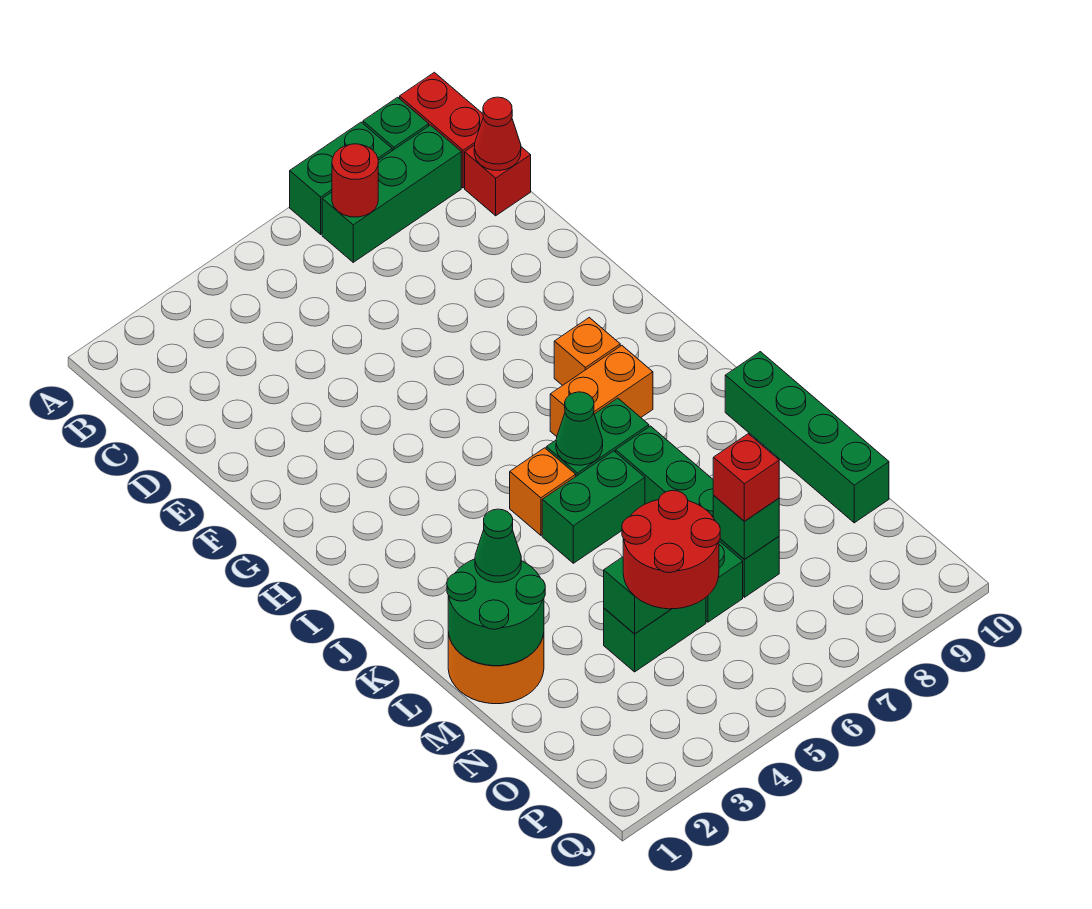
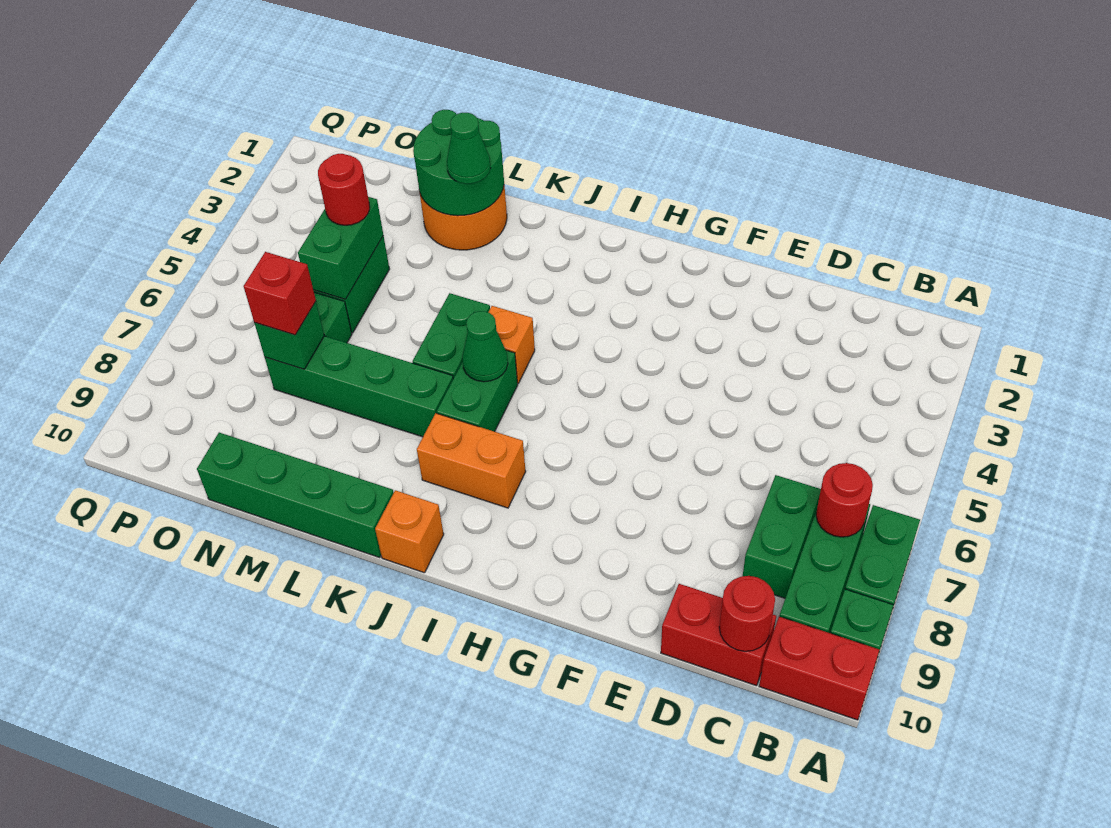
none -> green 1x2 brick [743,475,821,598]
red 1x1 brick [465,145,531,216] -> red 1x2 brick [661,584,776,686]
red 1x1 cone [474,97,521,171] -> red 1x1 round brick [719,576,775,651]
orange 1x1 brick [554,318,620,386] -> orange 1x1 brick moved to [375,490,444,573]
orange 1x2 brick [550,346,653,437] -> orange 1x2 brick turned to [417,413,526,508]
red 2x2 round brick [622,490,720,609] -> red 1x1 round brick [318,154,370,225]

